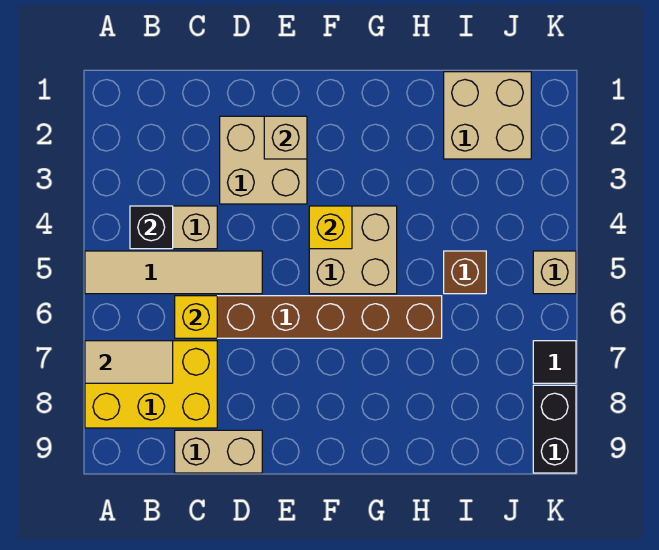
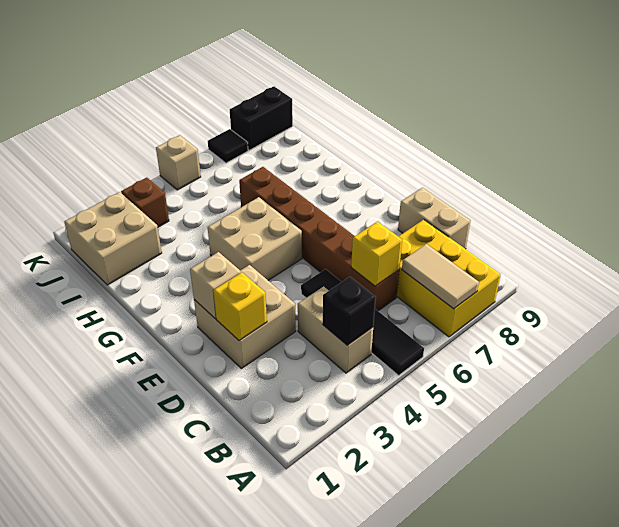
tan 1x4 tile [85,251,262,294] -> black 1x4 tile [301,269,424,375]
yellow 1x1 brick [309,206,352,249] -> yellow 1x1 brick moved to [213,272,267,341]
brown 1x1 brick [444,251,486,294] -> brown 1x1 brick moved to [121,178,169,227]

